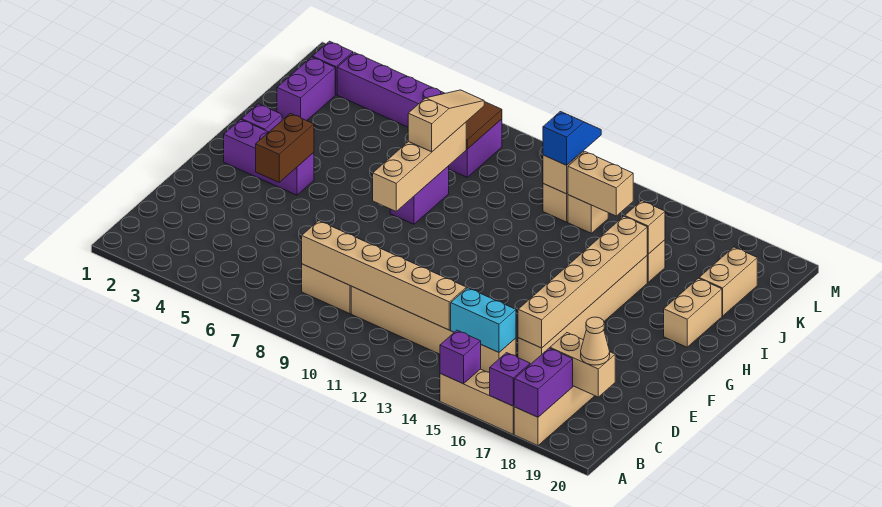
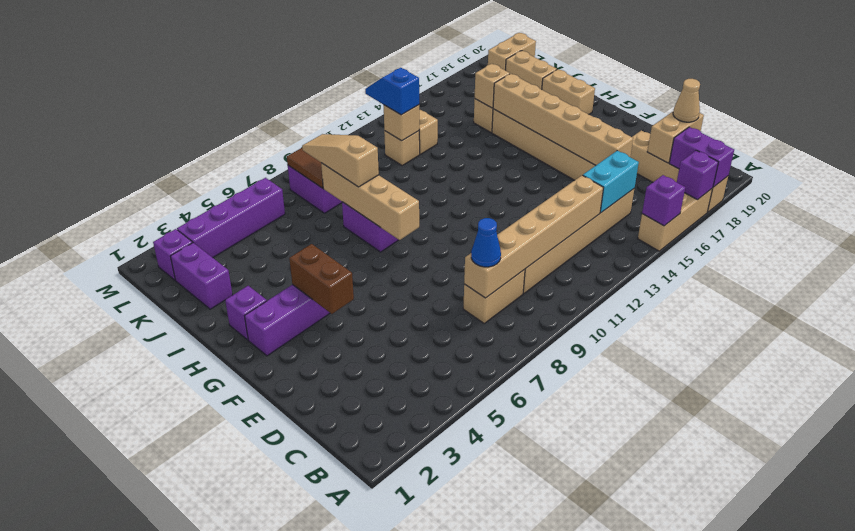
none -> blue 1x1 cone [471,218,501,267]
tan 1x2 brick [568,152,633,216] -> tan 1x2 brick moved to [488,33,536,70]

